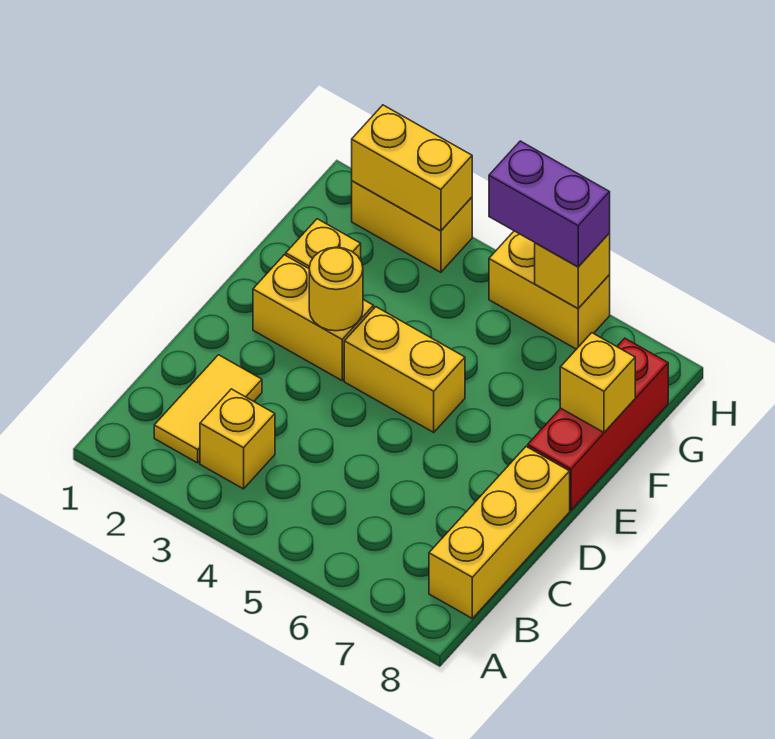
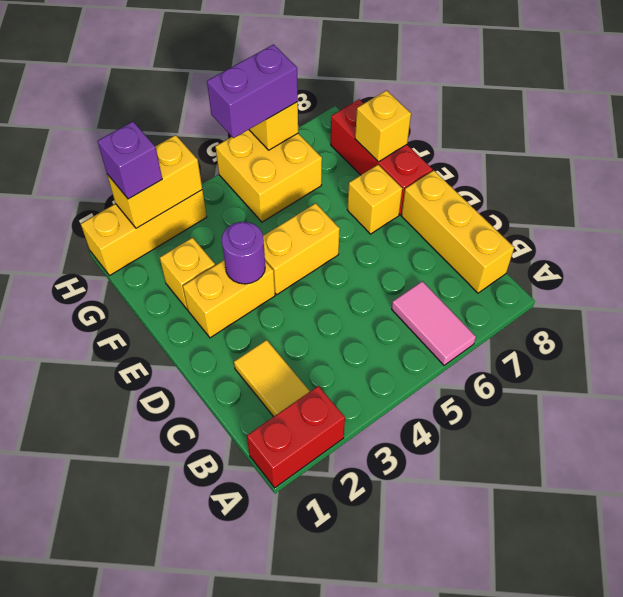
none -> red 1x2 brick [247,386,345,488]
none -> pink 1x2 tile [392,281,476,365]
yellow 1x1 brick [200,389,275,489] -> yellow 1x1 brick moved to [347,165,402,234]
yellow 1x1 round brick [309,247,363,331] -> purple 1x1 round brick [222,222,265,284]
yellow 1x2 brick [352,181,472,272] -> yellow 1x3 brick [81,190,207,276]
none -> purple 1x1 brick [98,122,162,199]
yellow 1x2 brick [489,231,610,349] -> yellow 2x2 brick [216,130,322,222]

